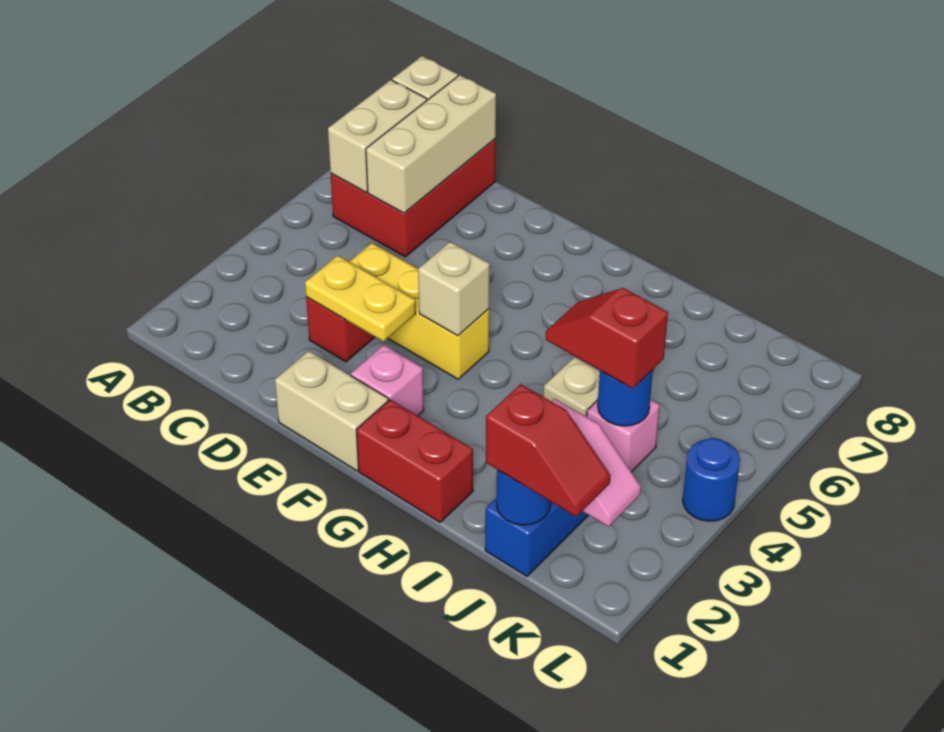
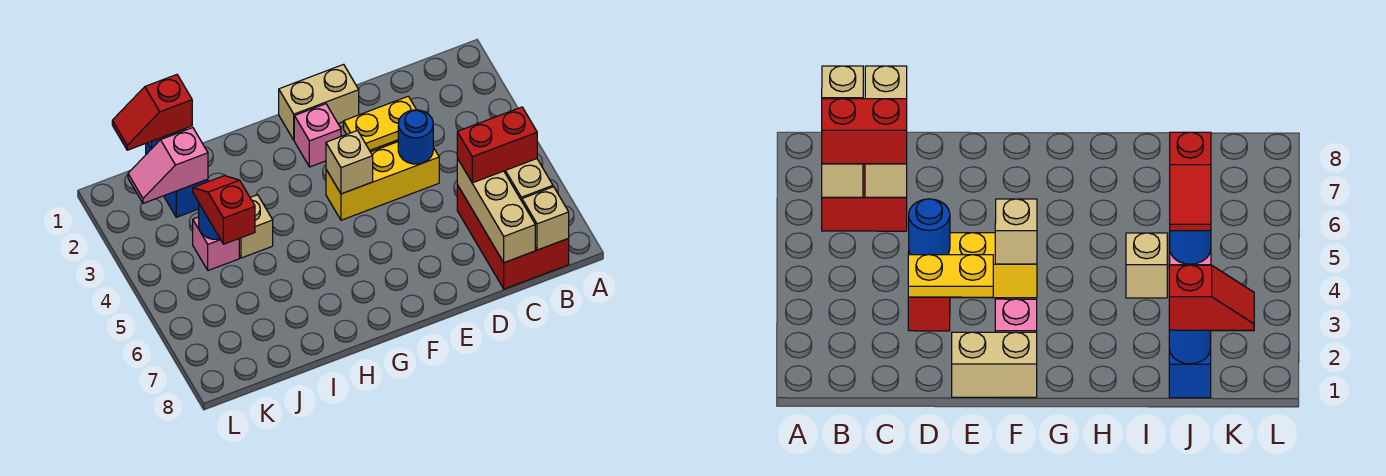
red 1x2 brick [356,400,473,522] -> red 1x2 brick moved to [457,107,537,183]
red 1x2 slope [546,288,668,388] -> red 1x2 slope turned to [193,176,255,244]
blue 1x1 round brick [683,438,740,521] -> blue 1x1 round brick moved to [398,110,433,164]

